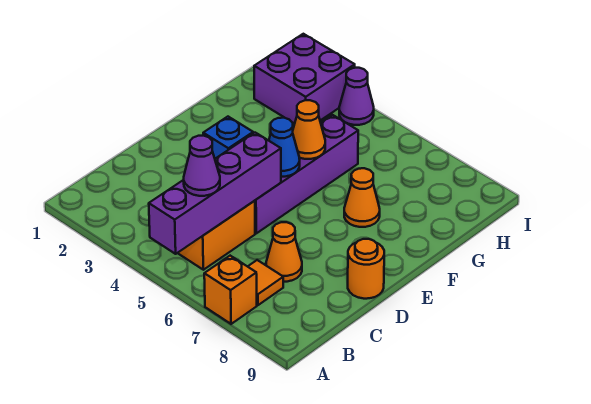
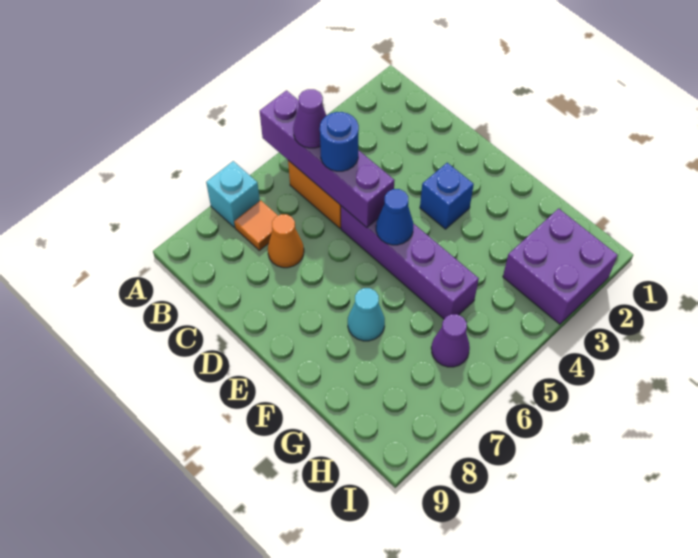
orange 1x1 brick [204,256,257,324] -> cyan 1x1 brick [206,161,260,227]
none -> blue 1x1 round brick [320,112,359,171]
orange 1x1 round brick [348,239,384,299] -> none
orange 1x1 cone [293,100,325,159] -> none
orange 1x1 cone [344,168,380,227] -> cyan 1x1 cone [348,288,385,341]
purple 1x1 cone [339,68,374,125] -> purple 1x1 cone moved to [431,314,470,367]

